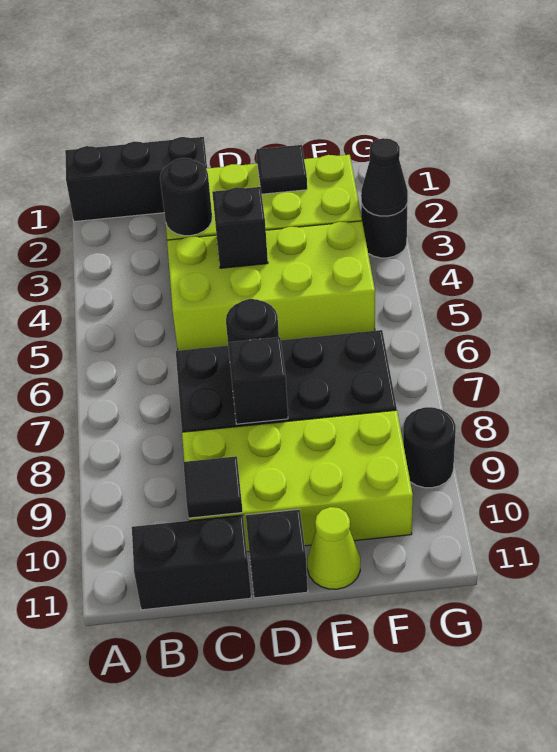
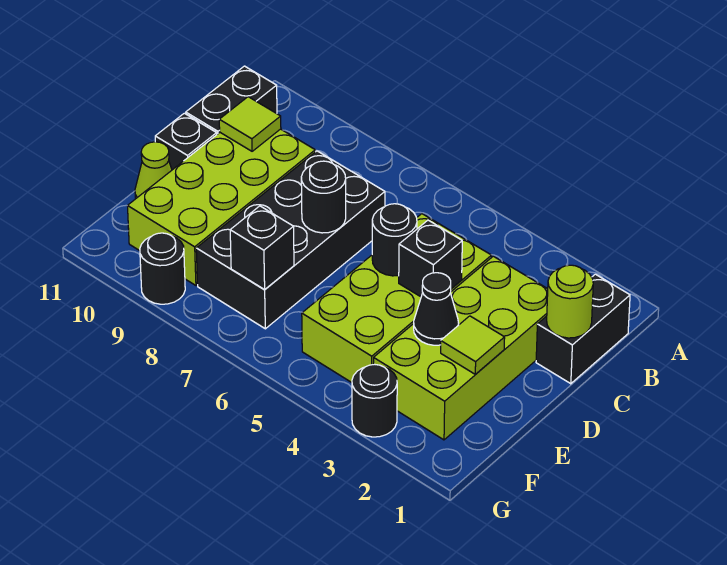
black 1x3 brick [65,137,207,222] -> black 1x2 brick [536,274,630,384]
none -> lime 1x1 round brick [547,265,593,338]
black 1x1 round brick [160,158,212,236] -> black 1x1 round brick moved to [372,204,417,276]
black 1x1 tile [183,456,243,518] -> lime 1x1 tile [219,97,281,151]
black 1x1 brick [228,337,288,424] -> black 1x1 brick moved to [230,206,294,289]
black 1x1 tile [256,145,307,194] -> lime 1x1 tile [441,316,505,374]
black 1x1 cone [361,138,408,216] -> black 1x1 cone moved to [414,273,459,345]

